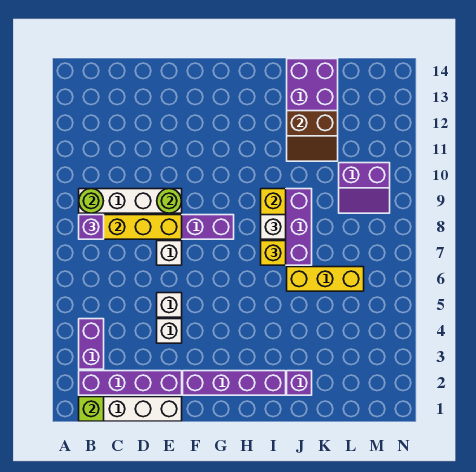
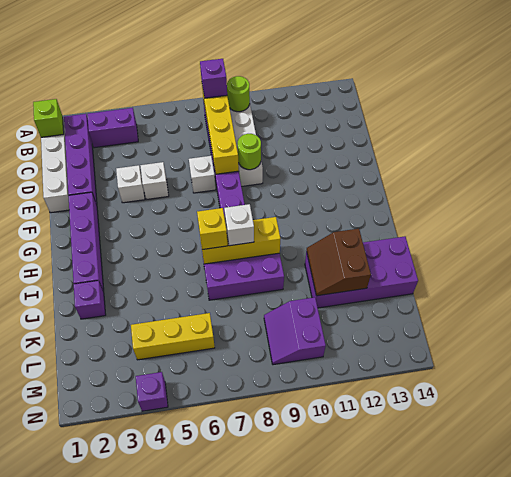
yellow 1x3 brick [287,267,364,291] -> yellow 1x3 brick turned to [131,313,215,360]
none -> purple 1x1 brick [136,372,168,411]

